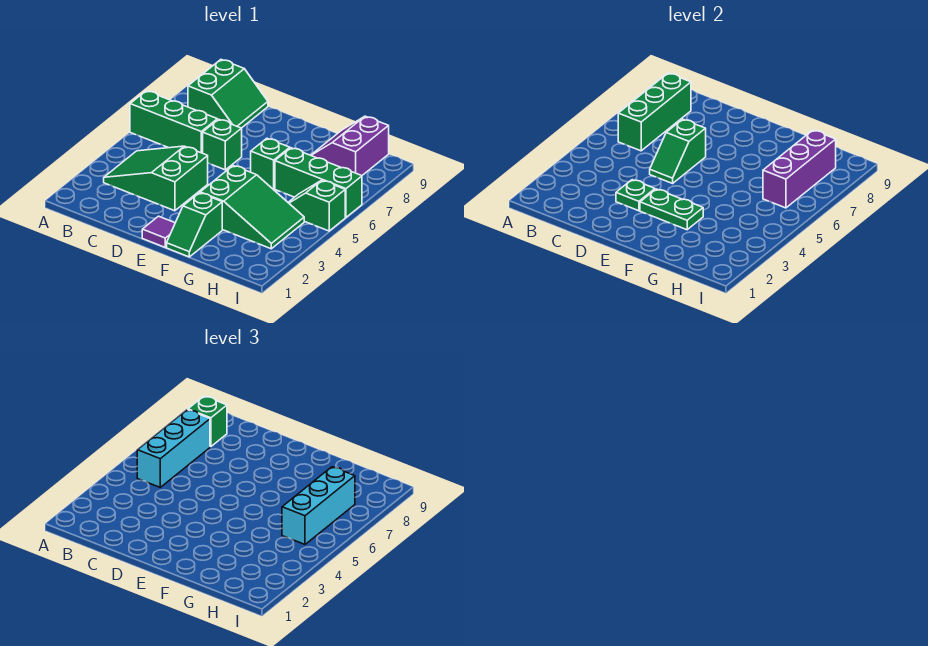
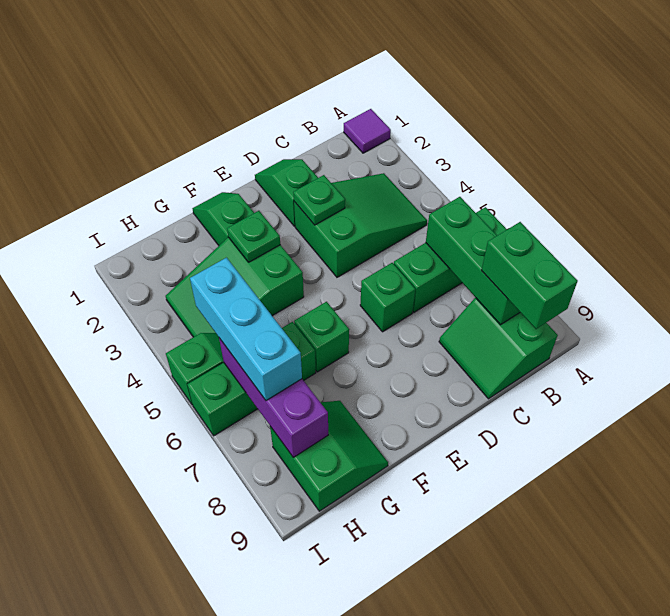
cyan 1x3 brick [137,410,210,487] -> none
green 1x1 brick [188,396,227,447] -> green 1x2 brick [481,222,578,329]
green 1x2 slope [650,119,706,183] -> green 1x2 slope moved to [255,159,318,226]
purple 1x1 tile [142,216,175,247] -> purple 1x1 tile moved to [344,109,391,153]
green 1x2 plate [640,189,703,230] -> green 1x1 plate [227,211,280,262]
purple 2x2 slope [311,116,389,176] -> green 2x2 slope [270,401,388,511]

